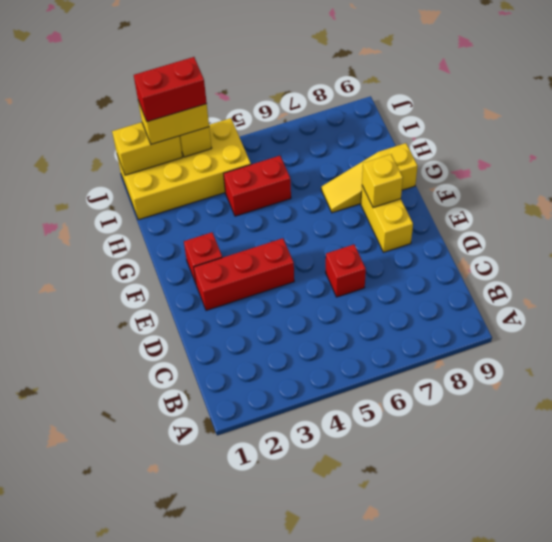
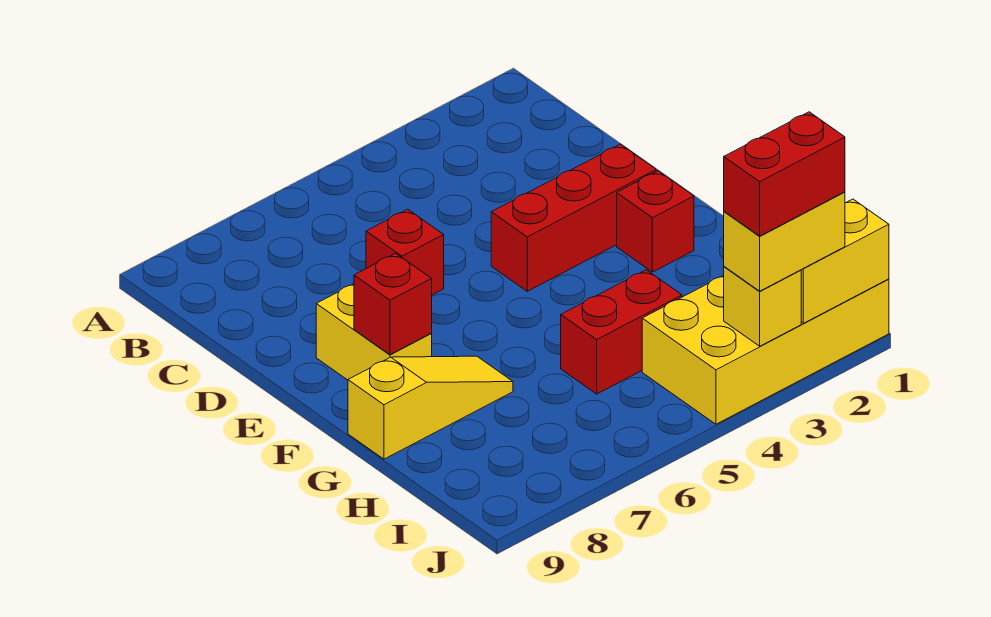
yellow 1x1 brick [362,154,403,208] -> red 1x1 brick [354,253,432,355]

